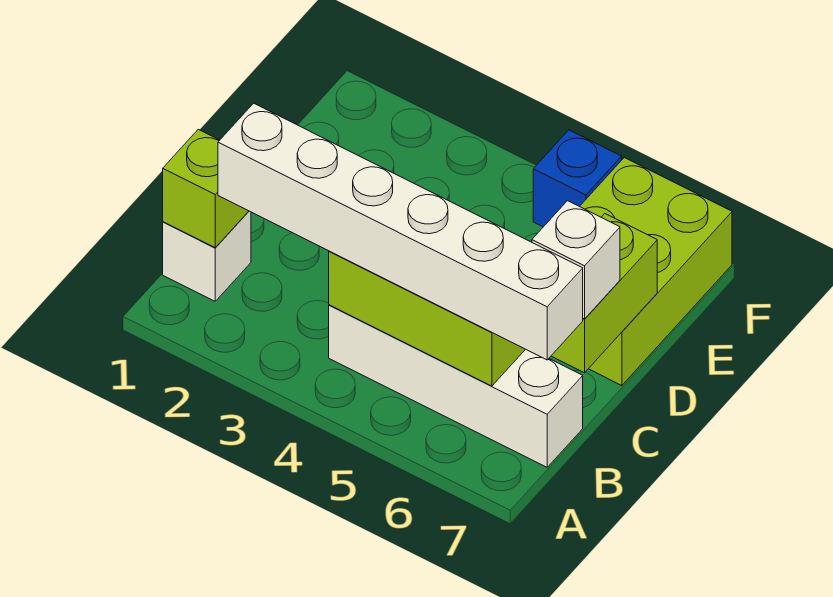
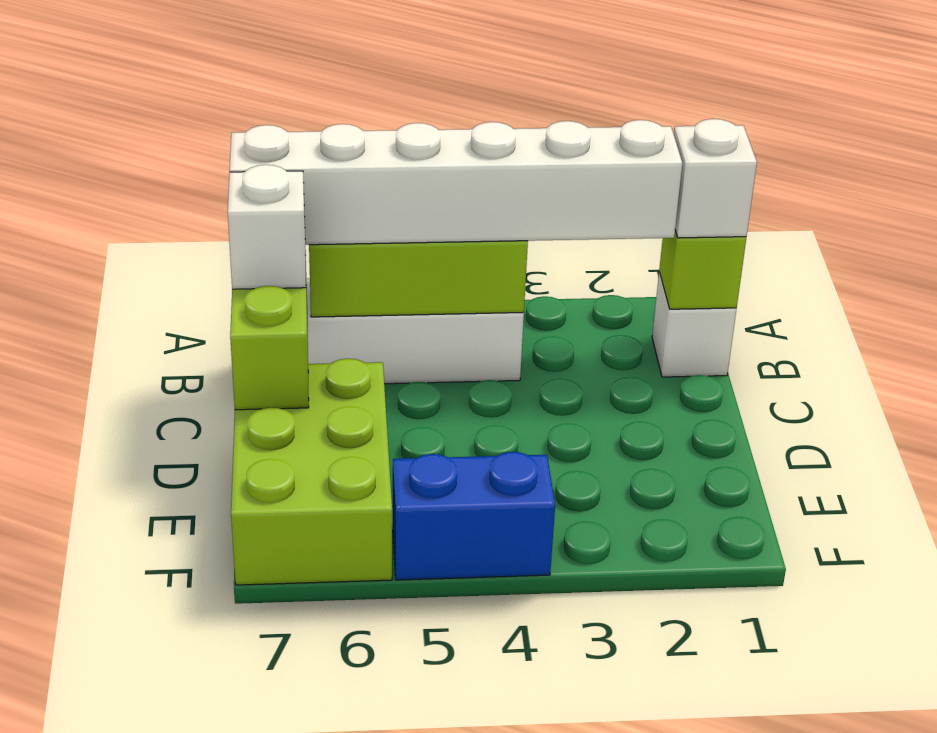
none -> white 1x1 brick [674,119,757,238]
blue 1x1 brick [533,130,622,227] -> blue 1x2 brick [393,452,555,580]

